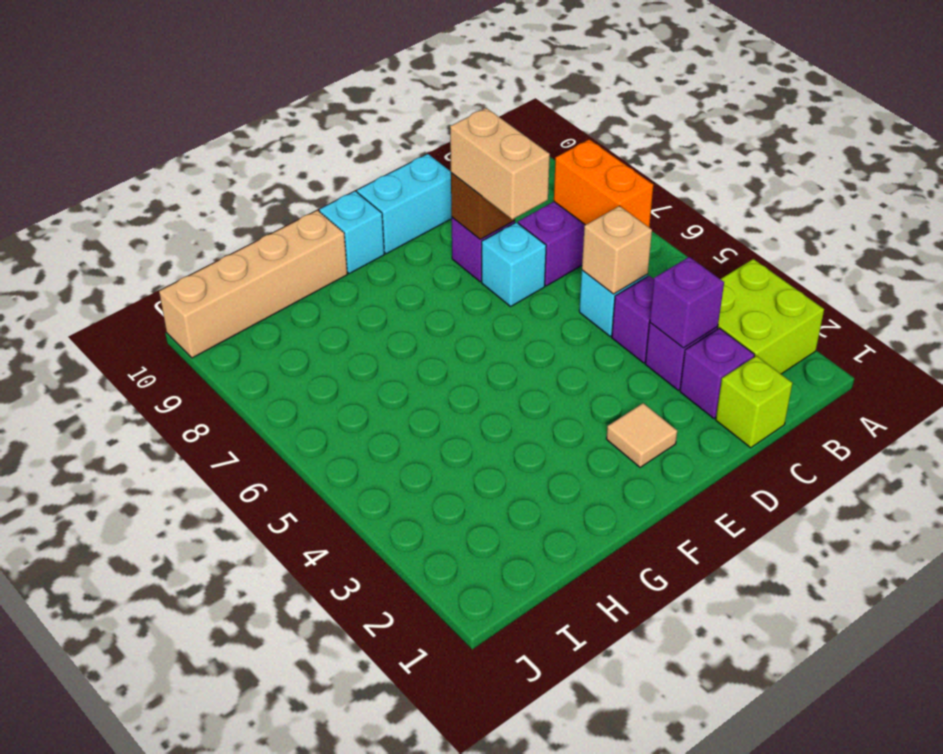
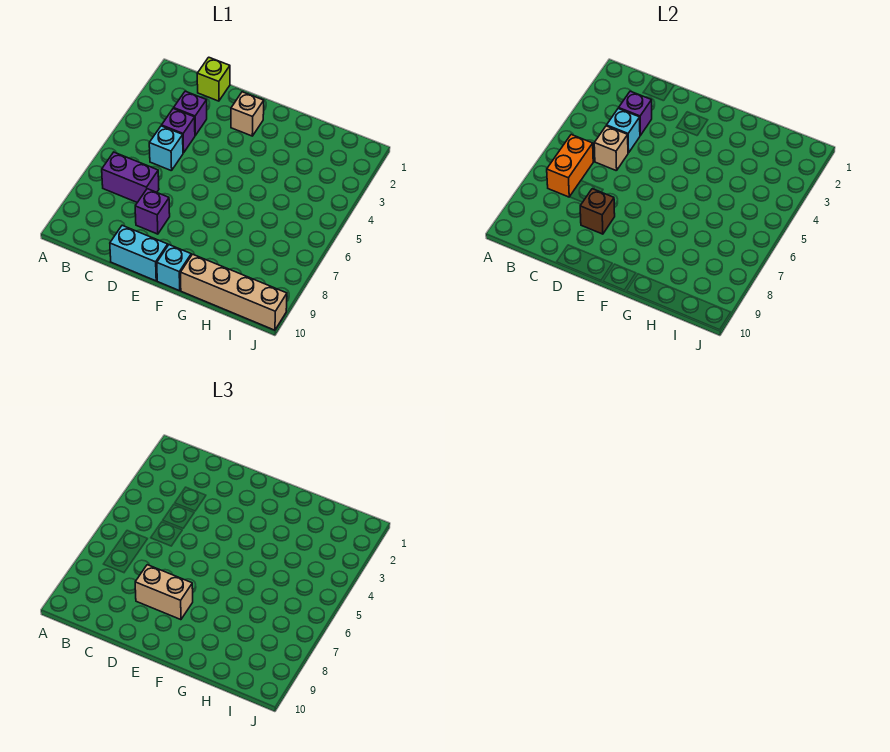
lime 2x2 brick [718,259,824,374] -> none
purple 1x1 brick [680,328,754,418] -> none
cyan 1x1 brick [482,222,546,306] -> cyan 1x1 brick moved to [607,108,640,153]
tan 1x2 brick [450,108,550,219] -> tan 1x2 brick turned to [135,565,193,620]
tan 1x1 tile [606,403,677,467] -> tan 1x1 brick [231,92,264,136]

